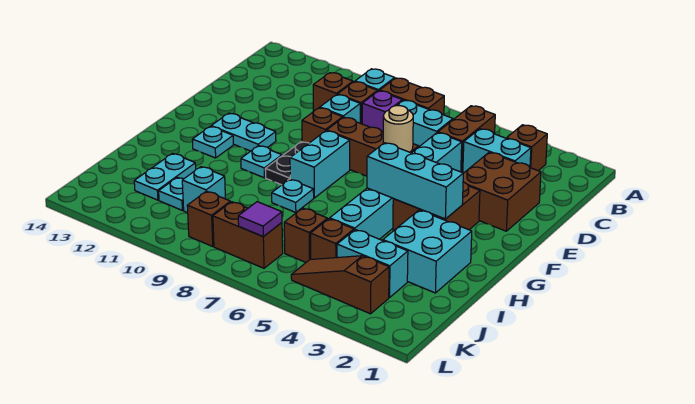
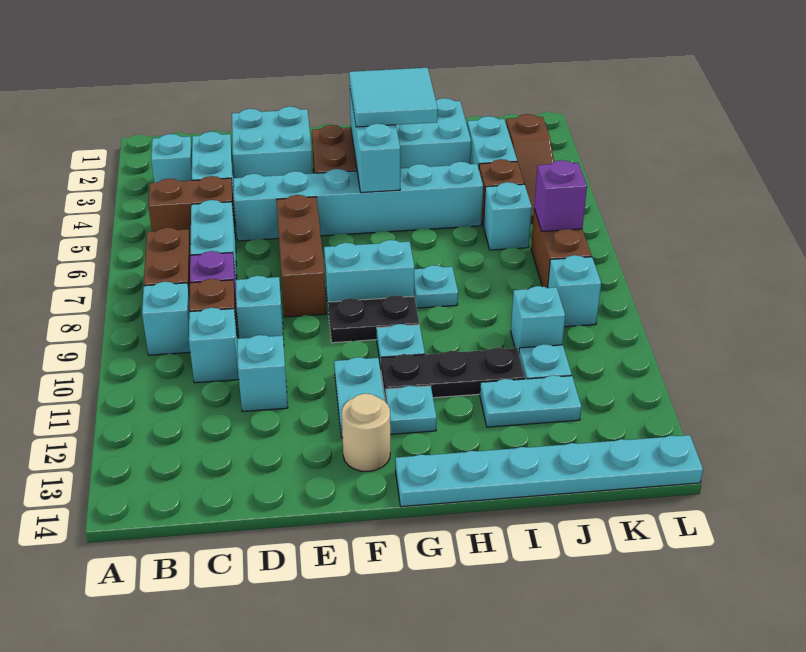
brown 1x1 brick [507,125,547,171] -> cyan 1x1 brick [151,134,192,183]
brown 1x1 brick [313,73,353,112] -> cyan 1x1 brick [189,308,239,383]
brown 2x2 brick [463,152,541,231] -> cyan 2x2 brick [232,107,313,178]
none -> cyan 1x1 brick [237,335,288,412]
tan 1x1 round brick [383,106,413,152] -> tan 1x1 round brick moved to [342,393,390,472]
brown 1x1 brick [302,108,343,143] -> none
none -> cyan 2x2 tile [349,68,438,127]
none -> black 1x3 plate [381,347,525,401]
none -> cyan 1x6 plate [395,435,703,507]
brown 1x1 brick [284,208,327,262] -> cyan 1x1 brick [483,182,532,250]
purple 1x1 tile [238,202,282,237] -> purple 1x1 brick [534,160,587,231]
brown 1x1 brick [187,191,231,246] -> cyan 1x1 brick [548,255,601,327]

